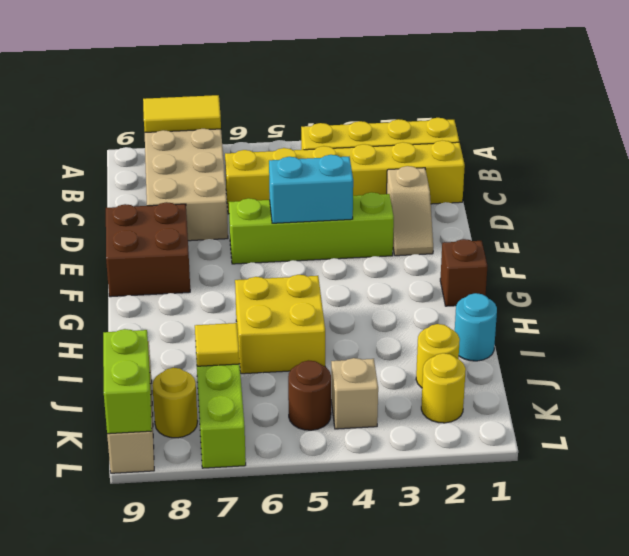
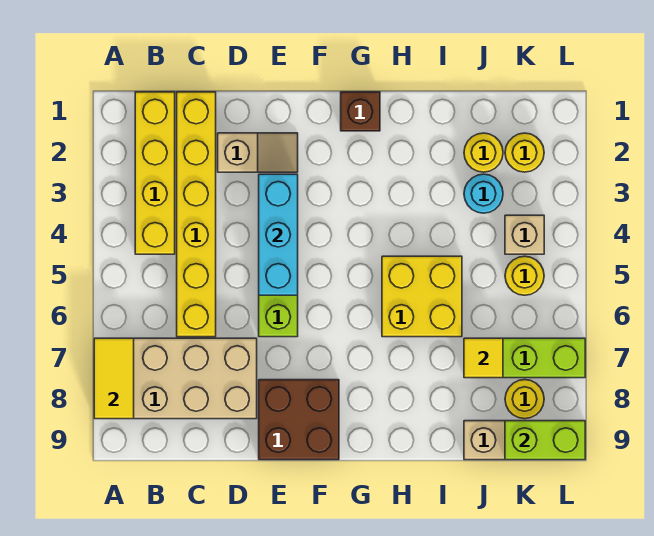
cyan 1x2 brick [269,155,353,223] -> cyan 1x3 brick [259,174,298,295]
cyan 1x1 round brick [455,293,497,361] -> cyan 1x1 round brick moved to [464,174,503,213]
brown 1x1 round brick [288,360,331,430] -> yellow 1x1 round brick [505,256,544,295]

